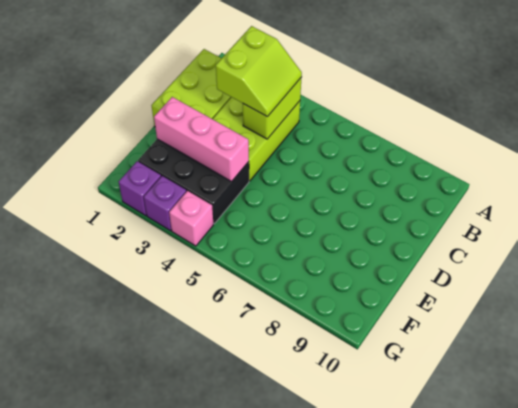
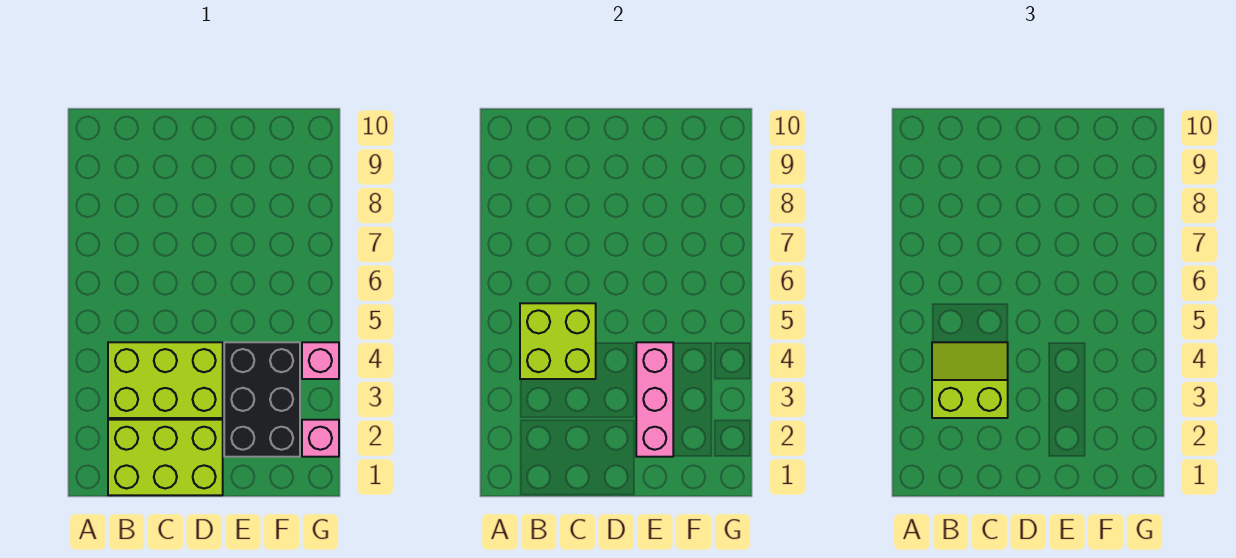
lime 1x2 brick [243,78,301,139] -> lime 2x2 brick [520,303,596,379]
purple 1x1 brick [119,161,161,216] -> pink 1x1 brick [302,420,339,457]
purple 1x1 brick [144,176,186,231] -> none

